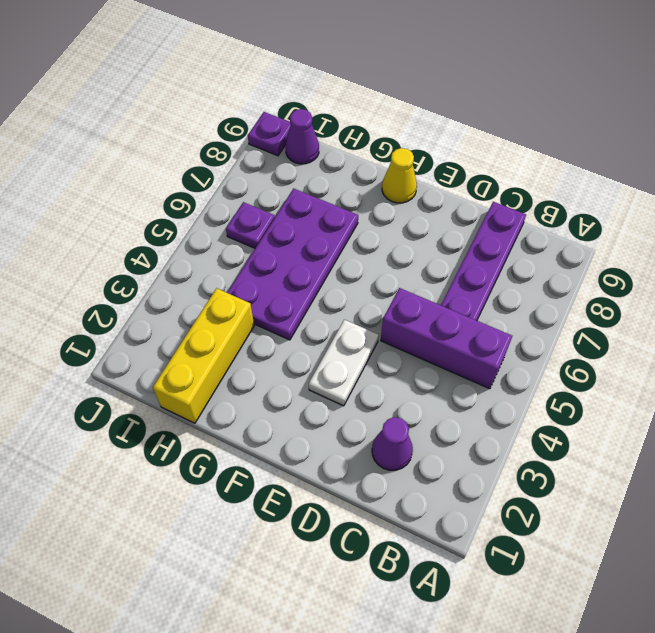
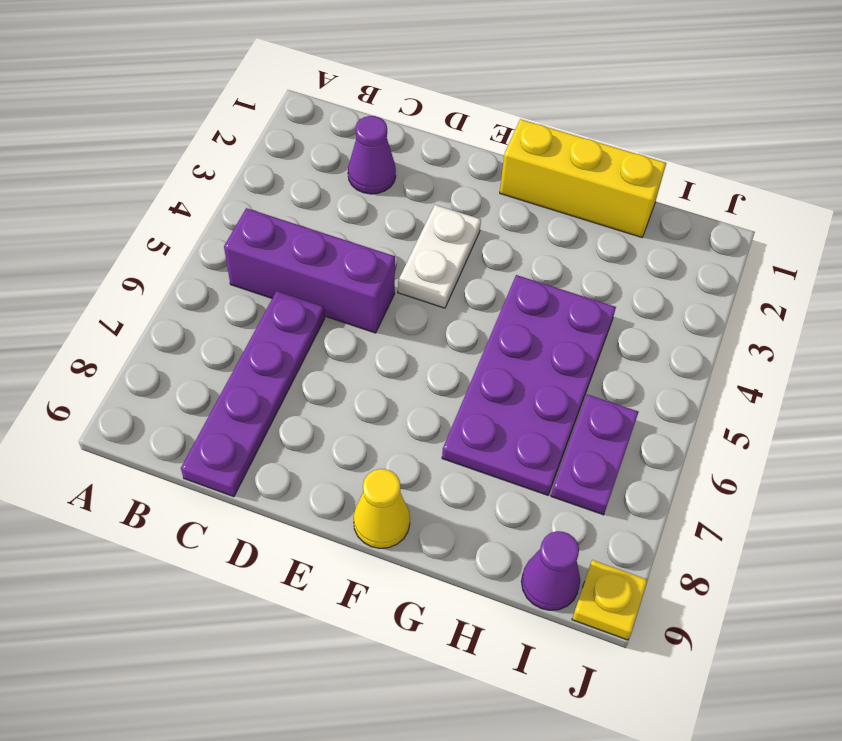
yellow 1x3 brick [153,288,254,423] -> yellow 1x3 brick turned to [500,119,666,237]
purple 1x1 plate [226,202,275,248] -> purple 1x2 plate [551,394,638,515]
purple 1x1 plate [248,112,291,156] -> yellow 1x1 plate [572,560,648,640]

